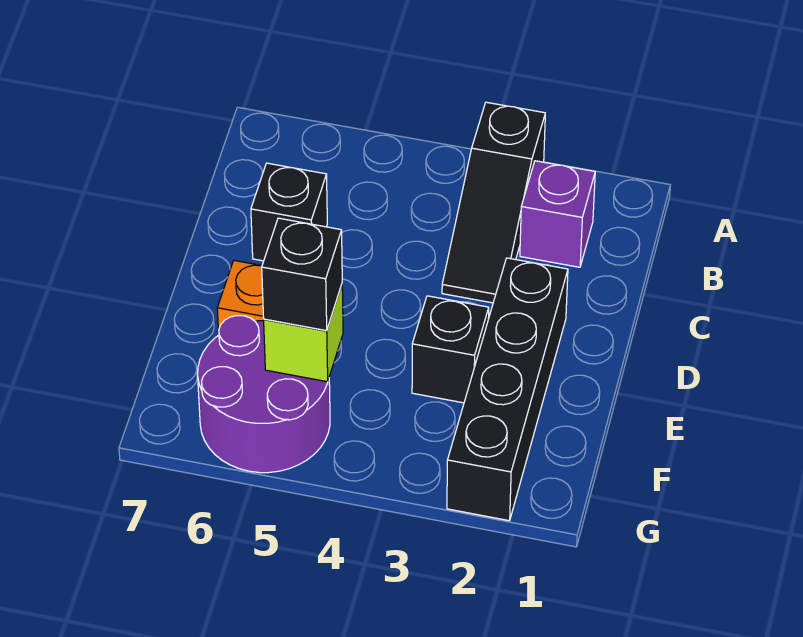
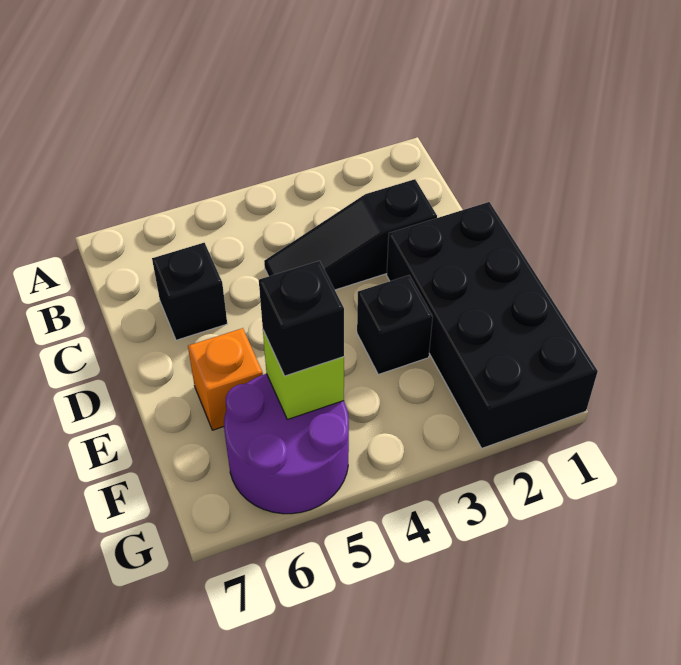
black 1x3 slope [442,102,545,303] -> black 1x3 slope turned to [264,179,437,290]
purple 1x1 brick [520,161,595,267] -> none
black 1x4 brick [447,258,568,521] -> black 2x4 brick [387,202,598,448]

